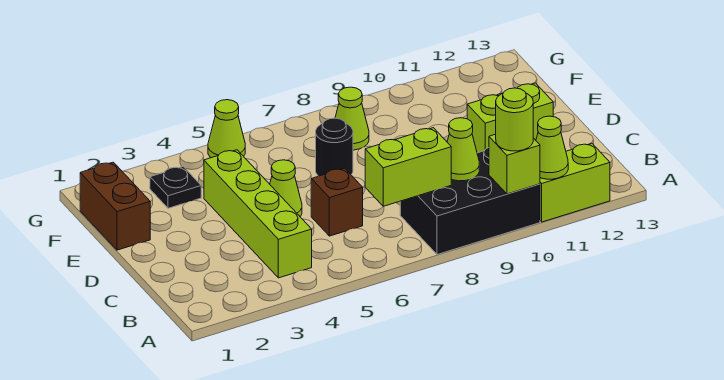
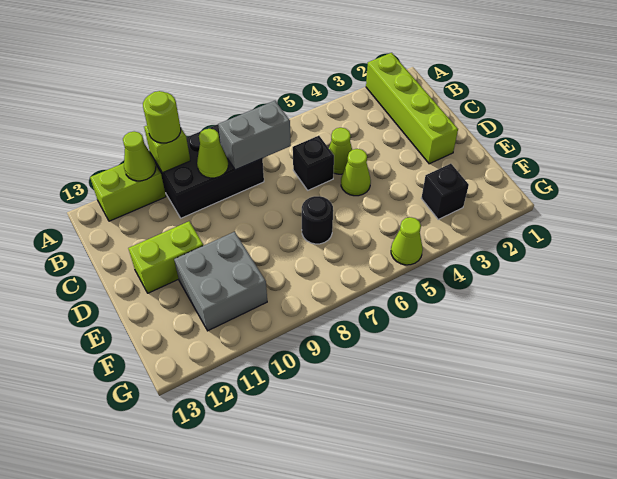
lime 1x4 brick [204,150,312,278] -> lime 1x4 brick moved to [366,53,458,164]
lime 1x2 brick [365,128,451,206] -> grey 1x2 brick [218,101,291,170]
brown 1x1 brick [311,168,363,236] -> black 1x1 brick [293,136,334,190]
brown 1x2 brick [80,162,150,250] -> none
none -> grey 2x2 brick [174,232,267,331]
black 1x1 plate [150,167,201,208] -> black 1x1 brick [421,164,469,219]
lime 1x1 cone [335,87,369,150] -> lime 1x1 cone moved to [329,127,352,174]

